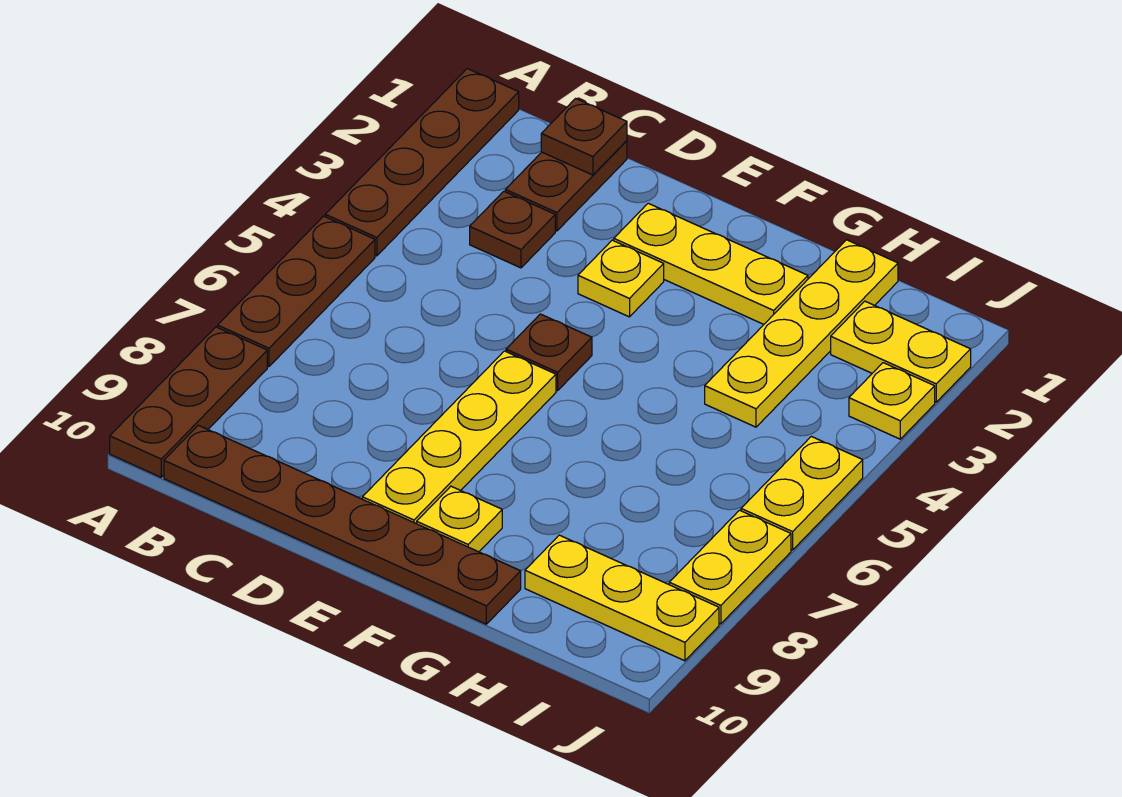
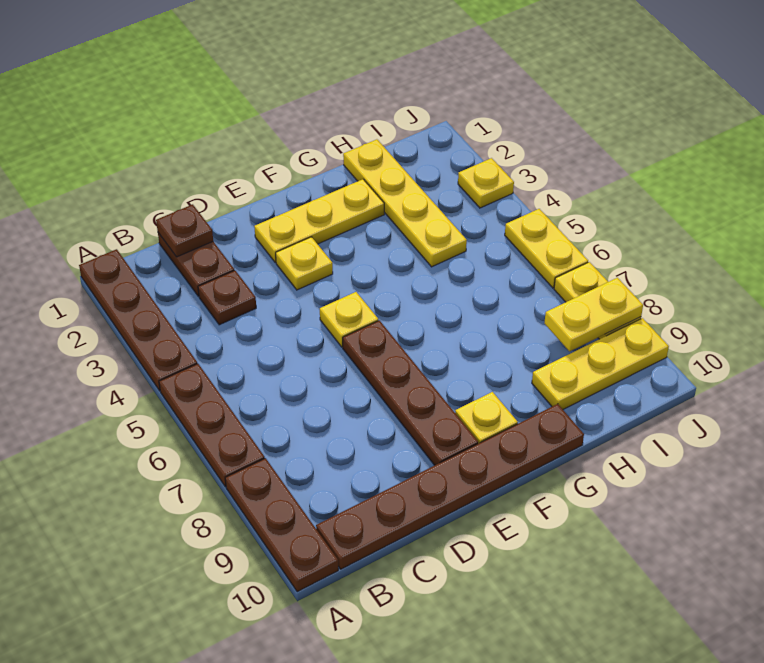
brown 1x1 plate [506,314,592,391] -> yellow 1x1 plate [320,292,378,347]
yellow 1x4 plate [362,351,556,524] -> brown 1x4 plate [343,320,478,465]
yellow 1x2 plate [831,301,971,402] -> yellow 1x2 plate moved to [544,278,643,351]

